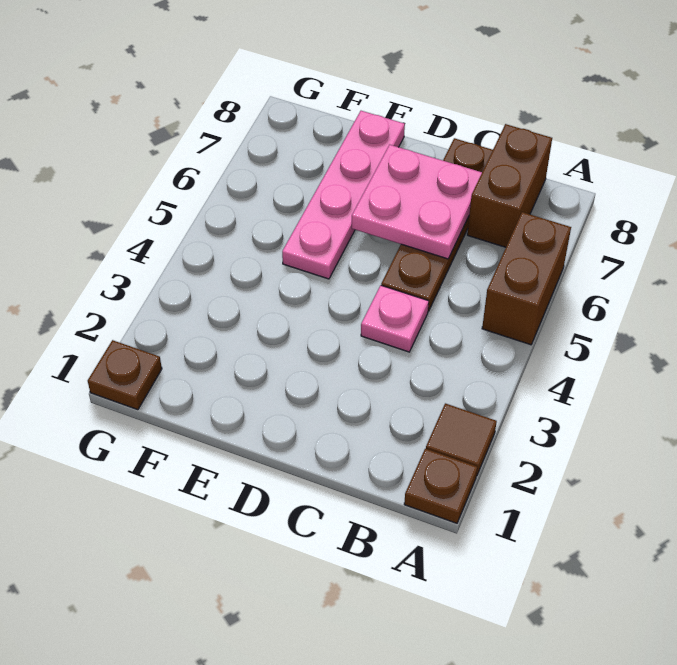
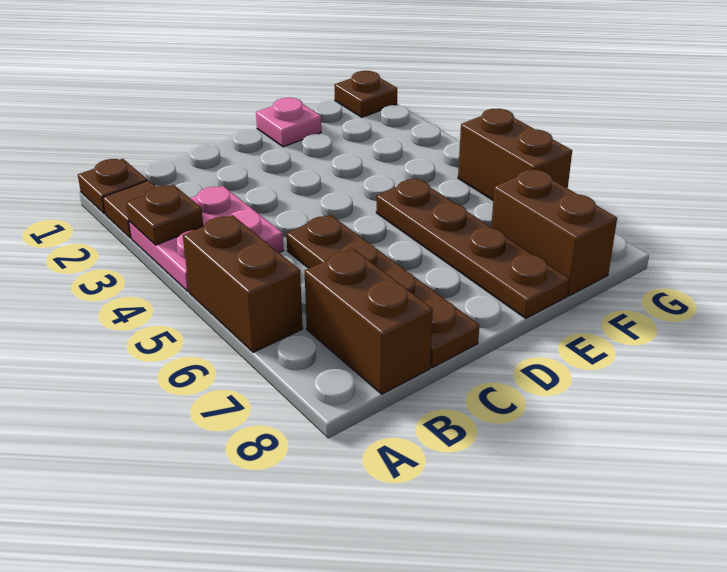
none -> brown 1x1 plate [126,185,203,245]
pink 1x1 plate [361,285,429,352] -> pink 1x1 plate moved to [256,98,321,147]
pink 2x2 plate [352,145,482,259] -> pink 2x2 plate moved to [129,186,284,291]
pink 1x4 plate [282,111,405,279] -> brown 1x4 plate [376,179,569,319]
none -> brown 1x2 brick [491,169,617,296]
none -> brown 1x2 brick [458,109,572,200]

